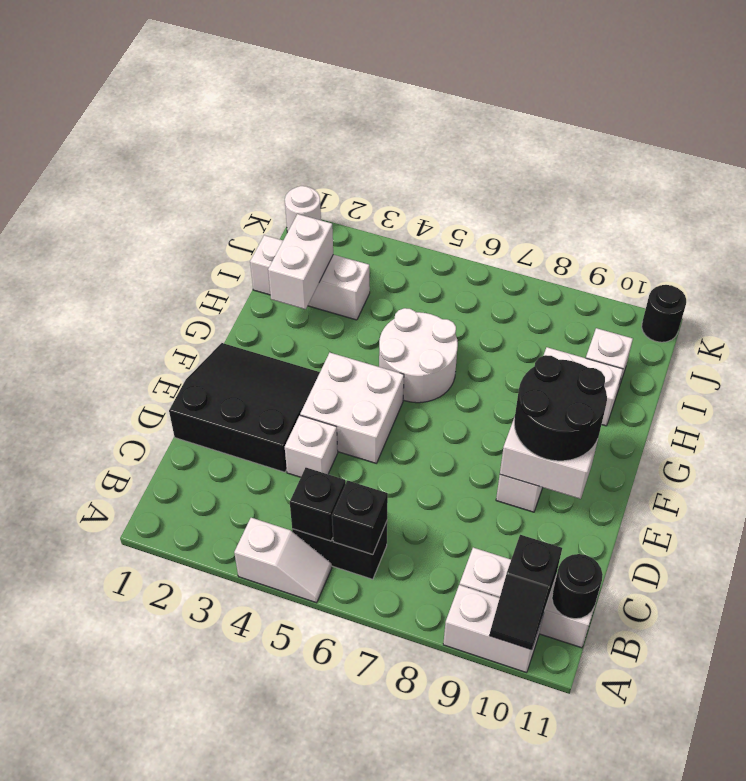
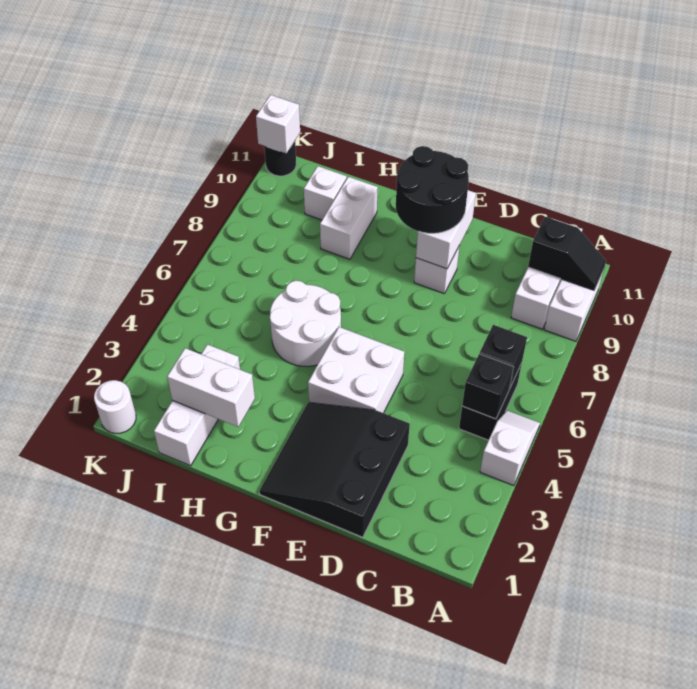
black 1x1 round brick [552,554,603,619] -> none
white 1x1 brick [285,416,338,477] -> white 1x1 brick moved to [256,95,300,153]

